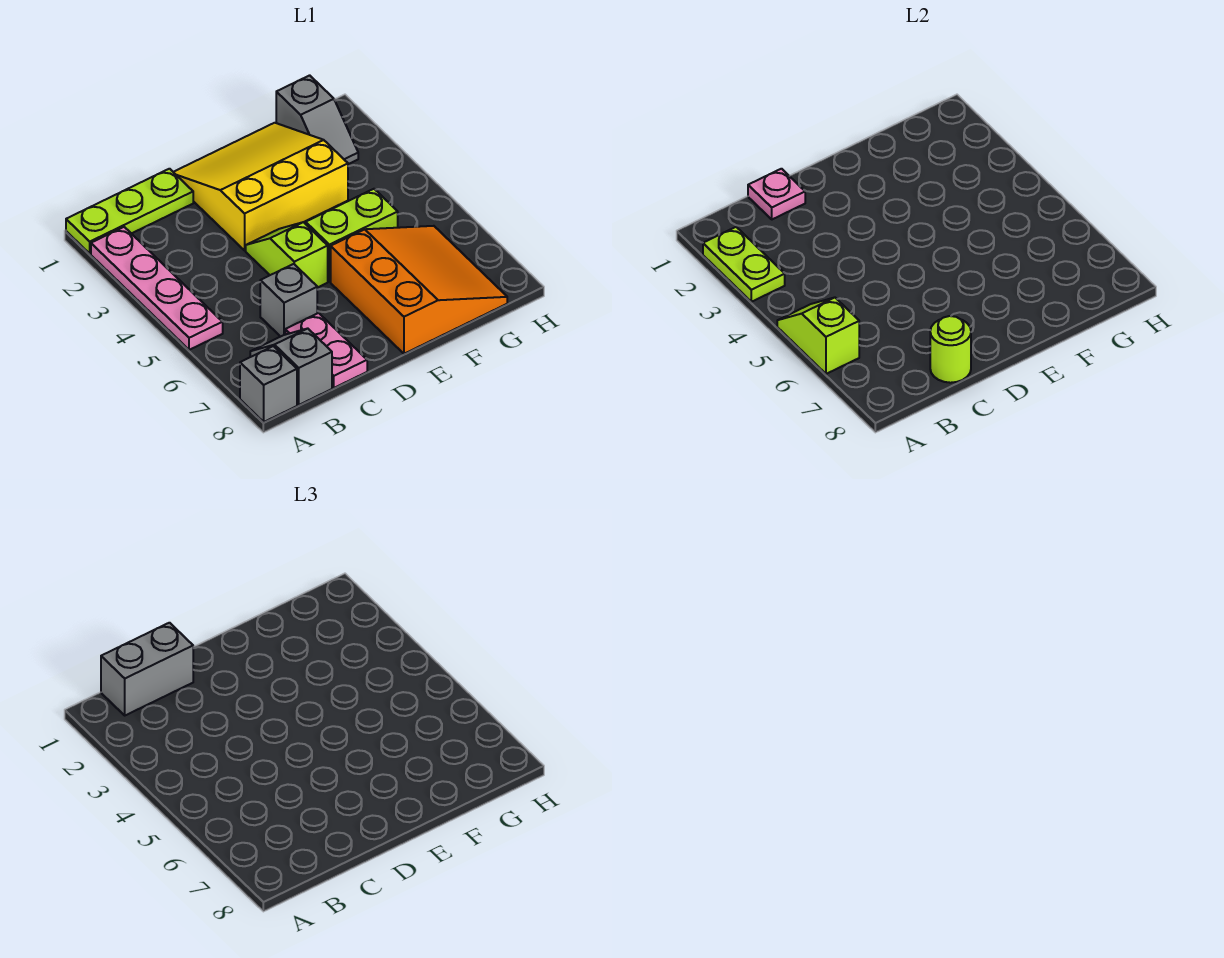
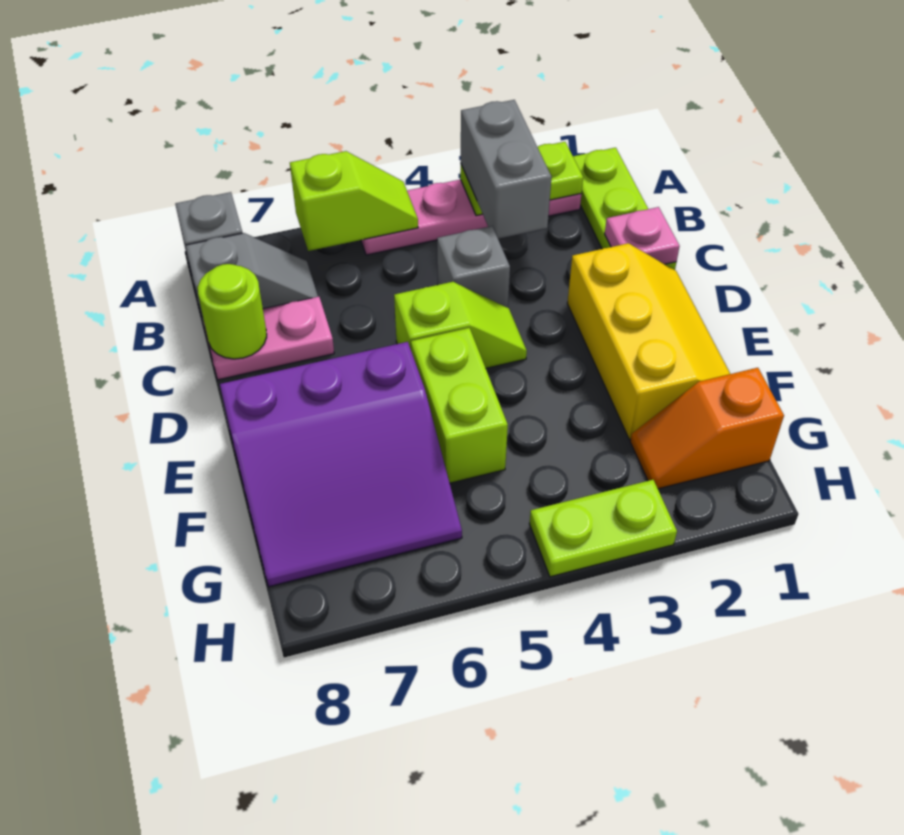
grey 1x2 brick [101,623,193,715] -> grey 1x2 brick moved to [461,100,552,239]
grey 1x1 brick [260,264,317,337] -> grey 1x1 brick moved to [437,226,510,308]
yellow 3x3 slope [174,123,348,250] -> yellow 2x3 slope [567,243,730,439]
orange 3x3 slope [331,226,507,354] -> purple 3x3 slope [220,342,462,587]
grey 1x2 slope [276,75,358,164] -> orange 1x2 slope [630,368,784,489]
none -> lime 1x2 plate [529,480,677,577]

